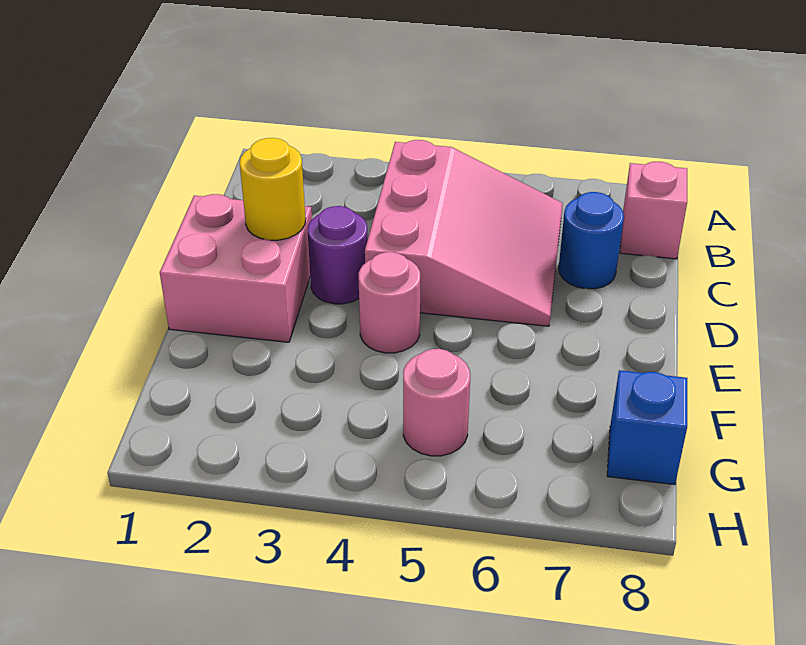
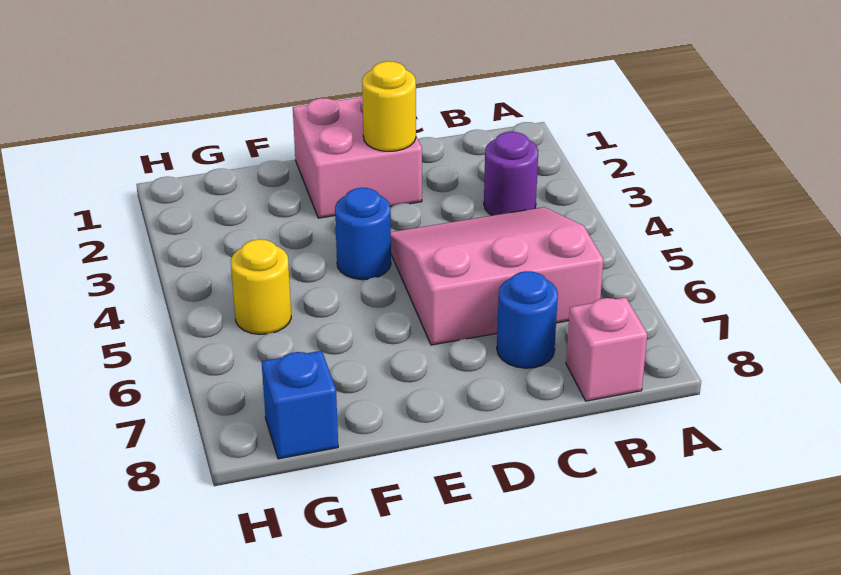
pink 3x3 slope [365,140,563,326] -> pink 3x3 slope turned to [391,207,603,345]
purple 1x1 round brick [308,206,368,304] -> purple 1x1 round brick moved to [484,132,538,215]
pink 1x1 round brick [359,252,420,353] -> blue 1x1 round brick [335,188,391,280]
pink 1x1 round brick [403,349,470,456] -> yellow 1x1 round brick [231,239,291,334]

